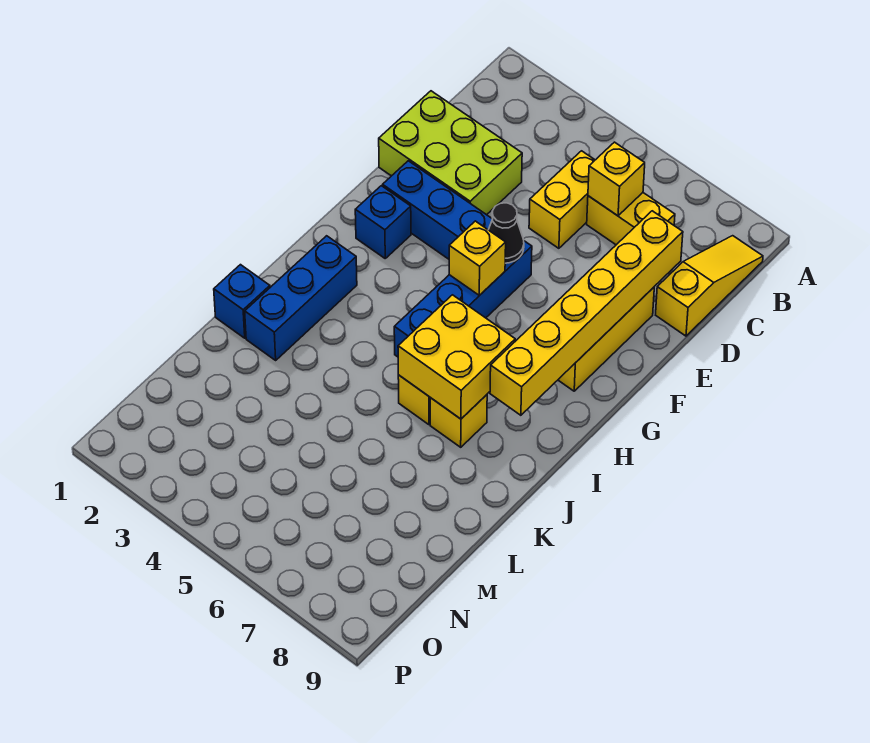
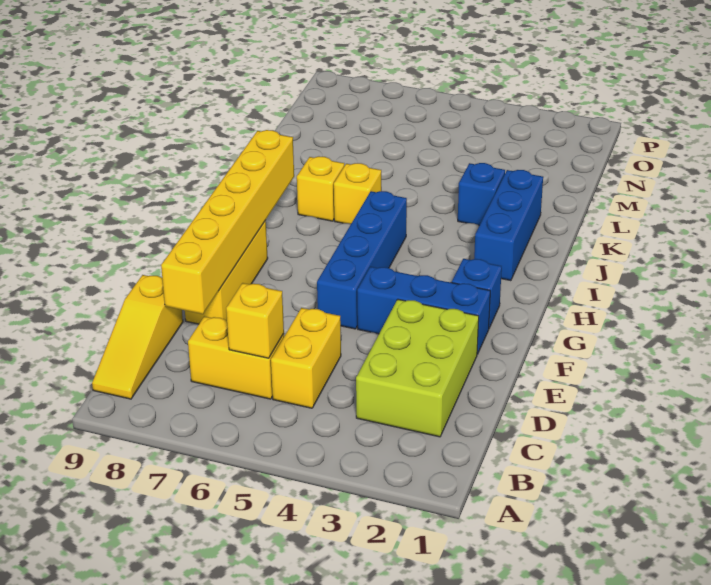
lime 2x3 brick [379,91,522,215] -> lime 2x3 brick turned to [356,299,479,437]
black 1x1 cone [489,203,524,263] -> none
yellow 1x1 brick [449,221,506,295] -> none
yellow 2x2 brick [398,295,515,419] -> none
blue 1x1 brick [214,265,270,338] -> blue 1x1 brick moved to [458,163,505,226]

